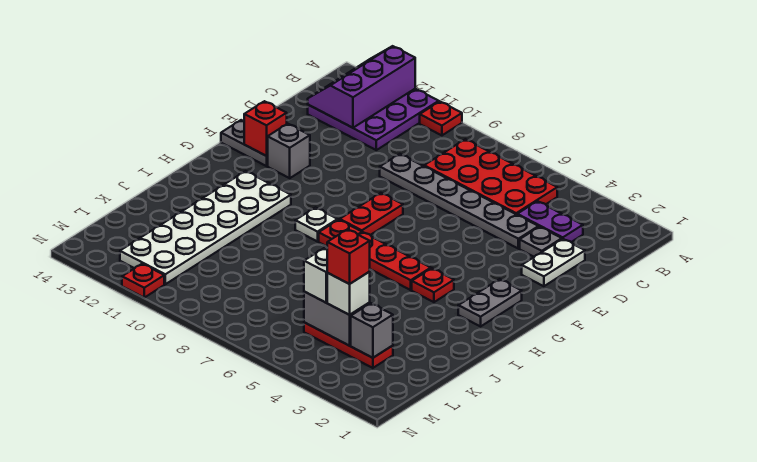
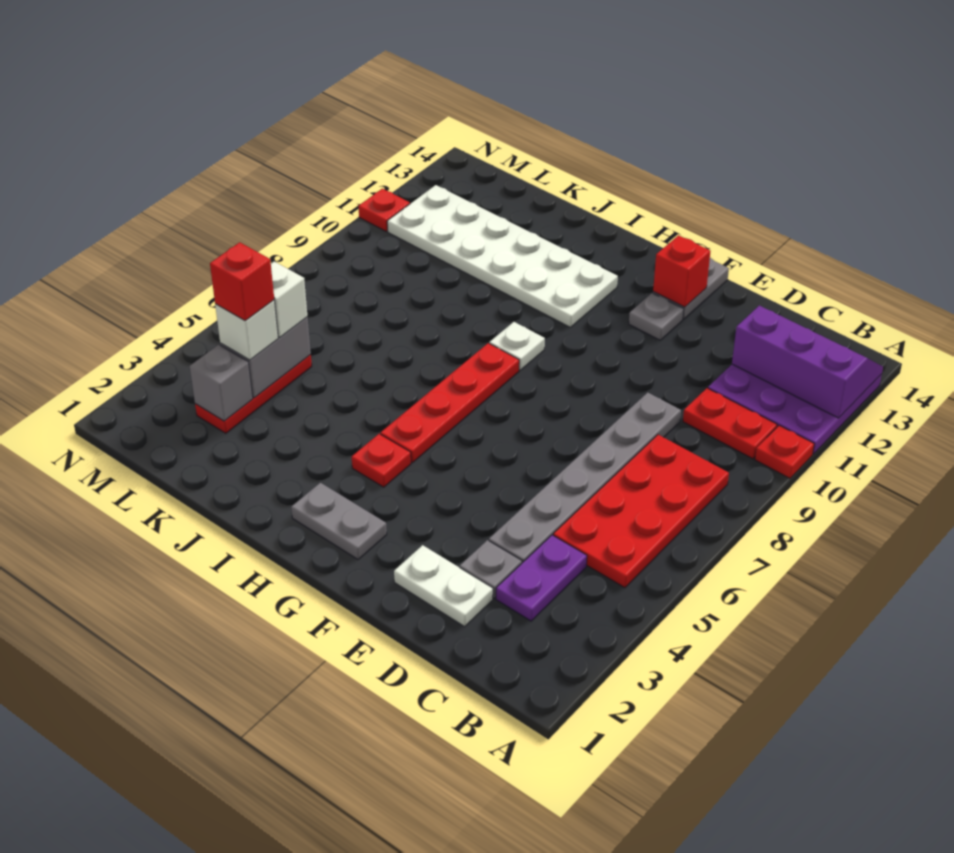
red 1x2 plate [340,193,403,235] -> red 1x2 plate moved to [683,388,777,459]
grey 1x1 brick [267,124,310,178] -> grey 1x1 plate [629,293,684,340]

